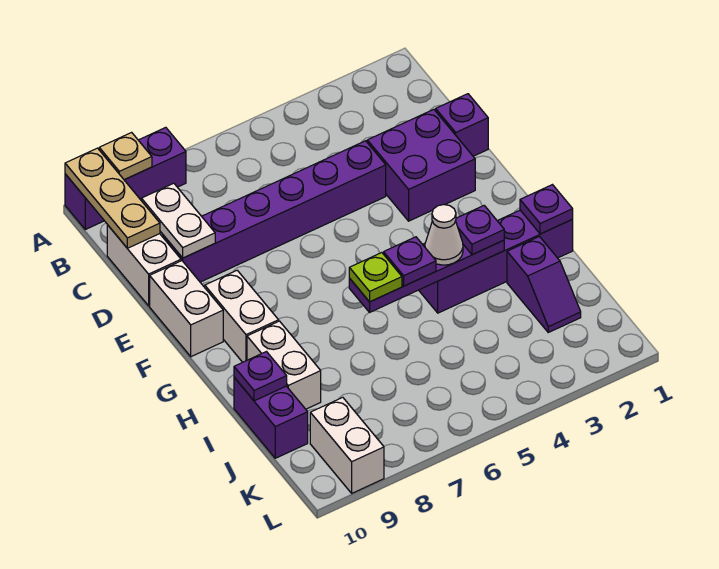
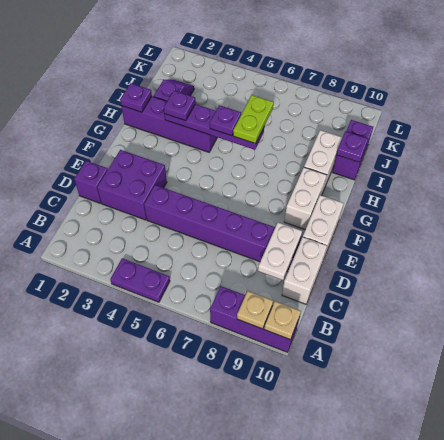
none -> purple 1x2 plate [110,258,170,302]
tan 1x3 plate [65,148,160,248] -> tan 1x1 plate [264,301,301,340]
white 1x1 cone [425,205,463,265] -> none
lime 1x1 plate [349,253,402,302] -> lime 1x2 plate [233,95,274,144]
white 1x2 brick [310,397,384,493] -> none

